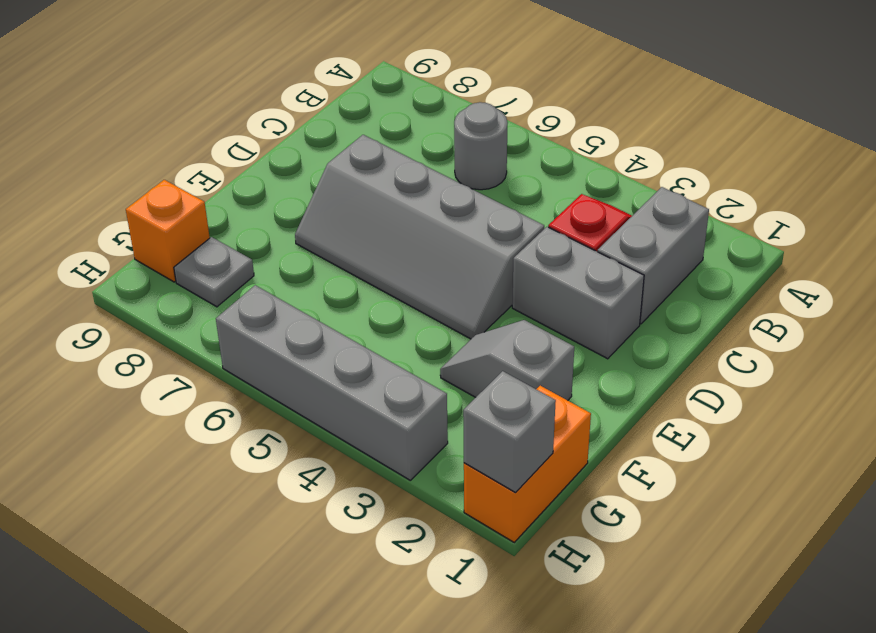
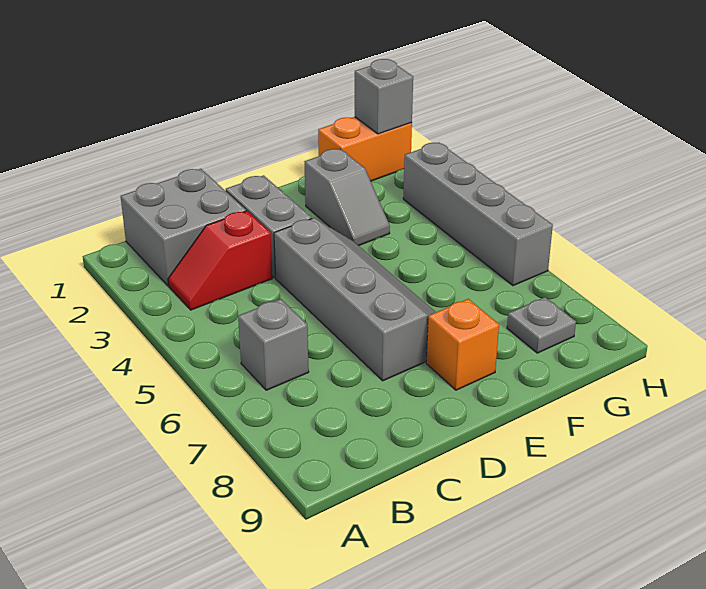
grey 1x2 brick [598,187,709,324] -> grey 2x2 brick [121,169,246,286]
grey 1x1 round brick [454,102,508,190] -> grey 1x1 brick [238,299,309,390]
orange 1x1 brick [126,180,210,282] -> orange 1x1 brick moved to [426,299,499,390]

